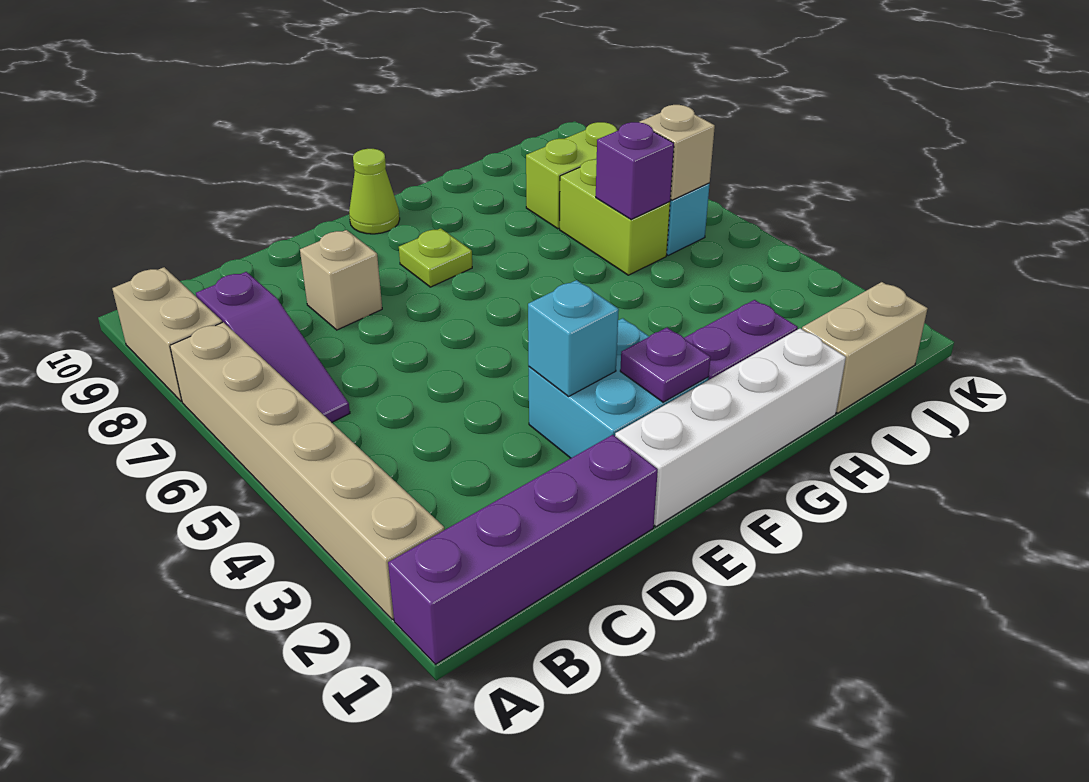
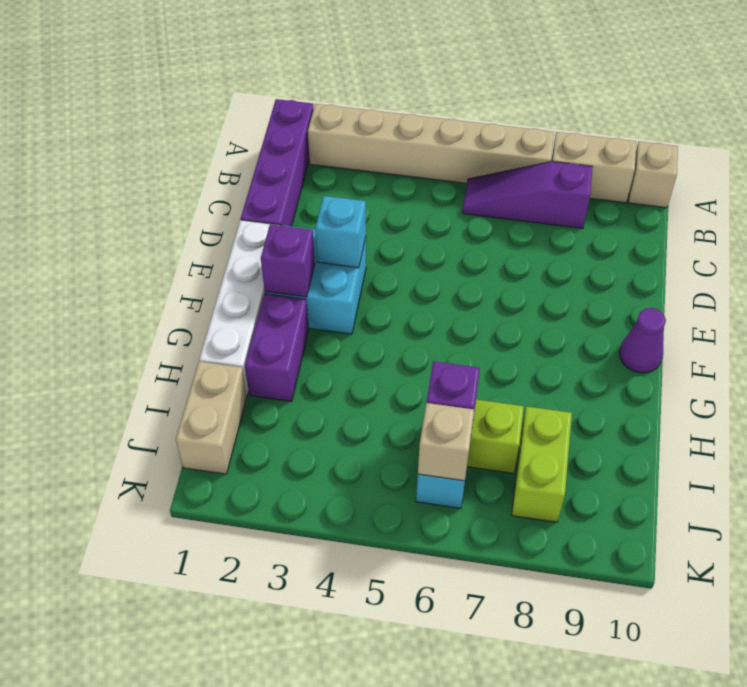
tan 1x1 brick [300,230,382,330] -> tan 1x1 brick moved to [628,142,678,208]
purple 1x1 plate [620,328,711,402] -> purple 1x1 brick [261,224,315,297]
lime 1x1 plate [399,228,472,287] -> none
lime 1x1 cone [349,149,400,234] -> purple 1x1 cone [619,308,666,373]

